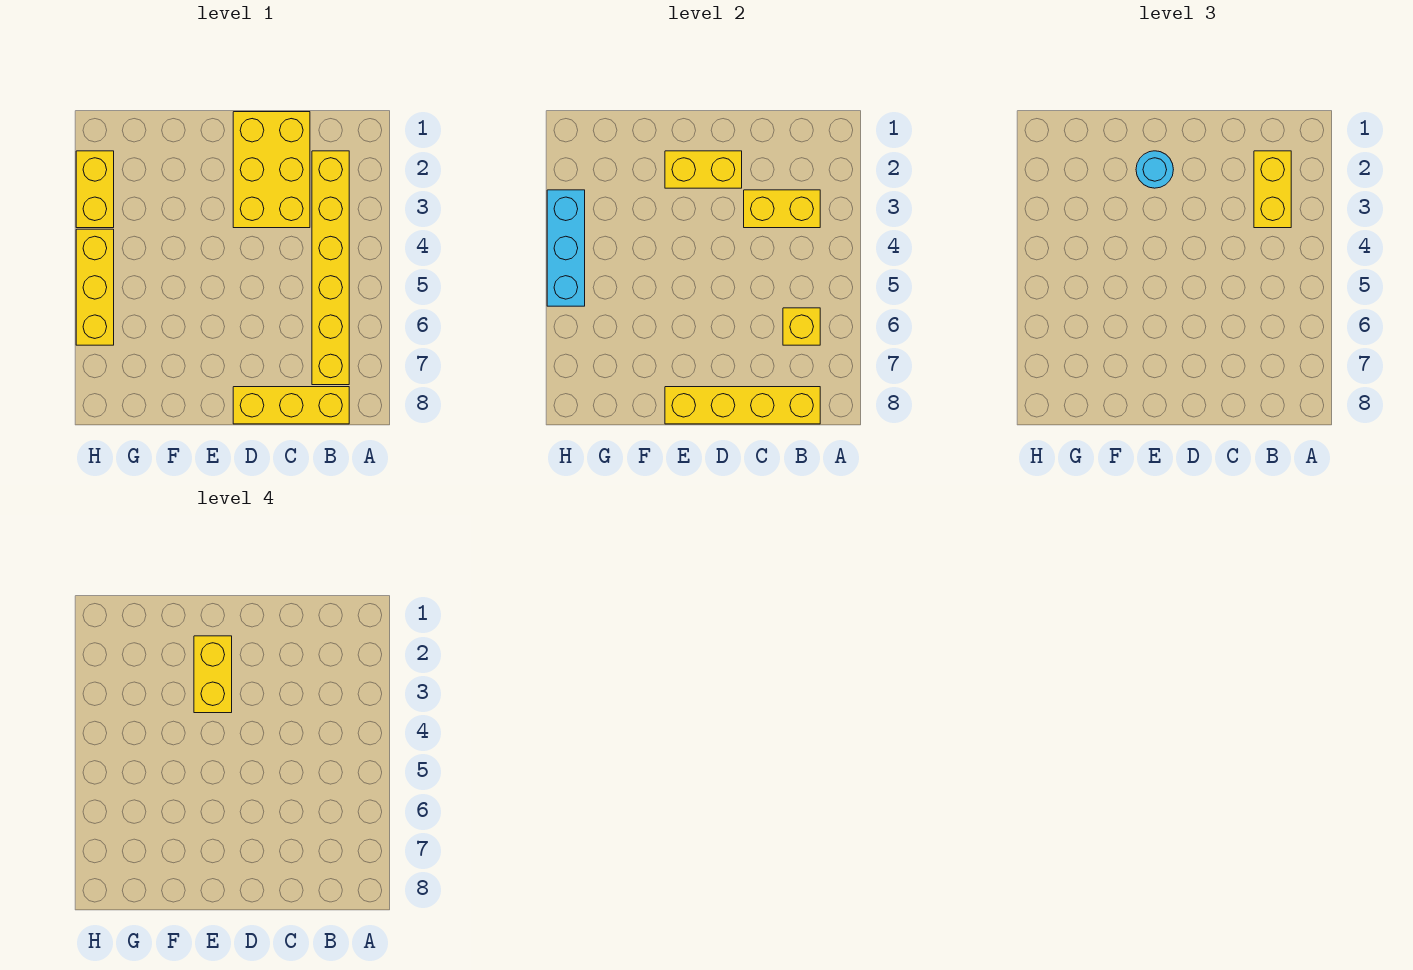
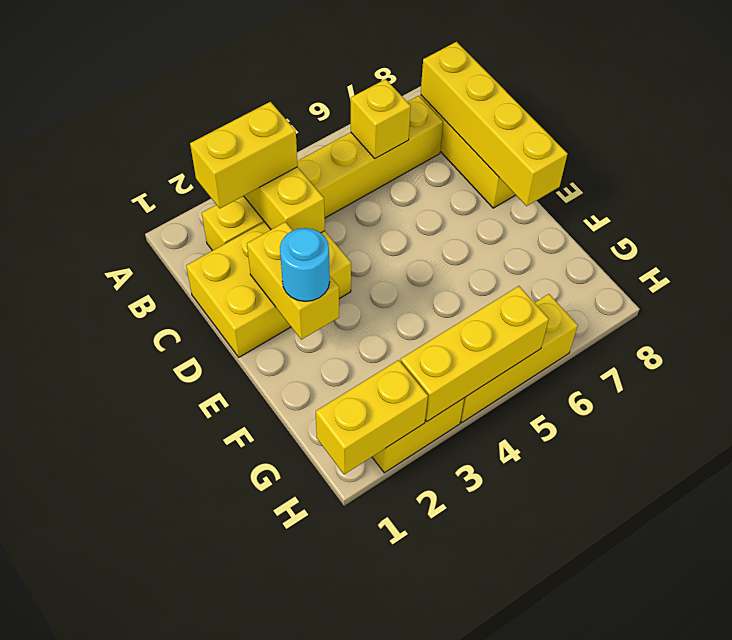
yellow 1x2 brick [194,636,232,713] -> yellow 1x2 brick moved to [316,360,428,474]
cyan 1x3 brick [547,190,585,306] -> yellow 1x3 brick [401,286,549,421]

